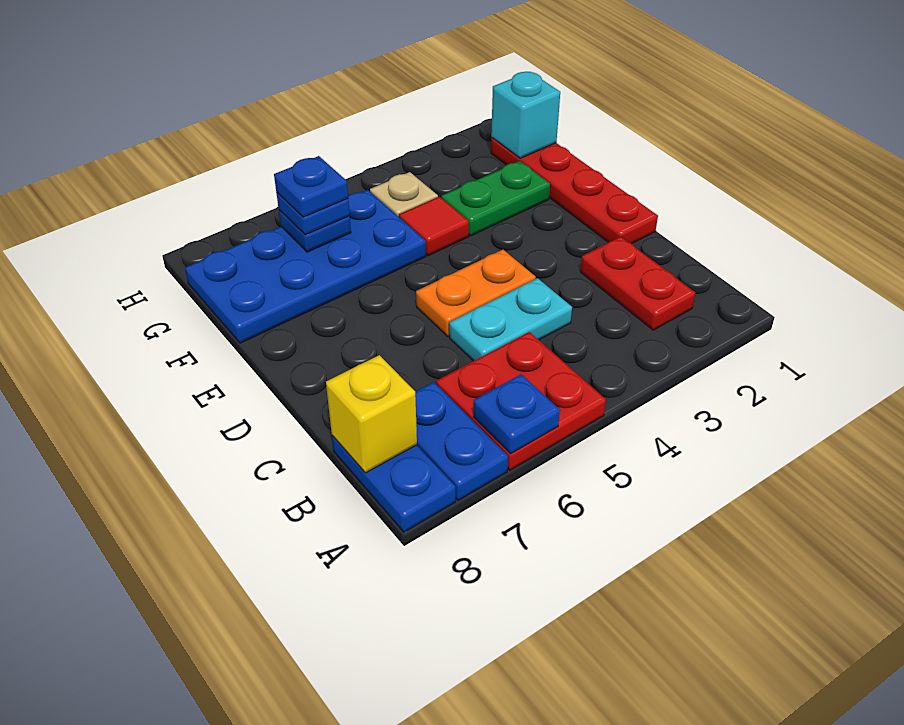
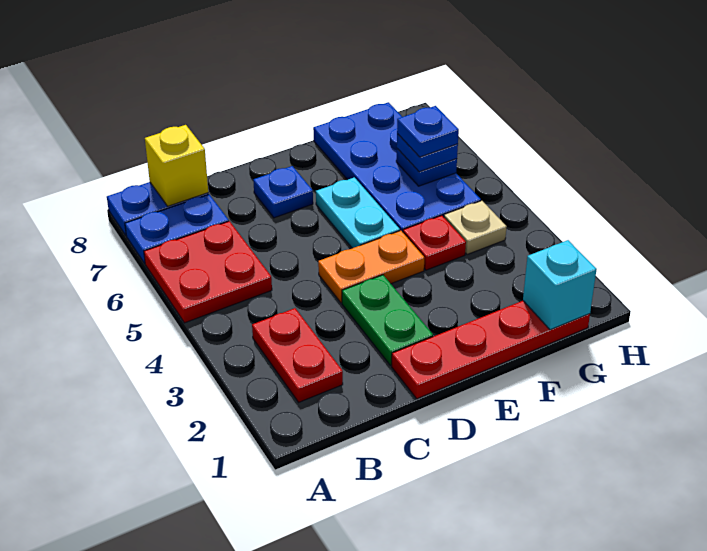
blue 1x1 plate [473,374,560,453] -> blue 1x1 plate moved to [253,166,313,218]
red 1x2 plate [580,237,695,330] -> red 1x2 plate turned to [252,308,343,402]
cyan 1x2 plate [449,278,572,361] -> cyan 1x2 plate moved to [316,177,400,248]
orange 1x2 plate [416,250,536,337] -> orange 1x2 plate turned to [318,231,424,303]
green 1x2 plate [441,161,550,236] -> green 1x2 plate moved to [342,275,433,365]
red 1x1 tile [399,197,469,256] -> red 1x1 plate [403,215,466,270]

